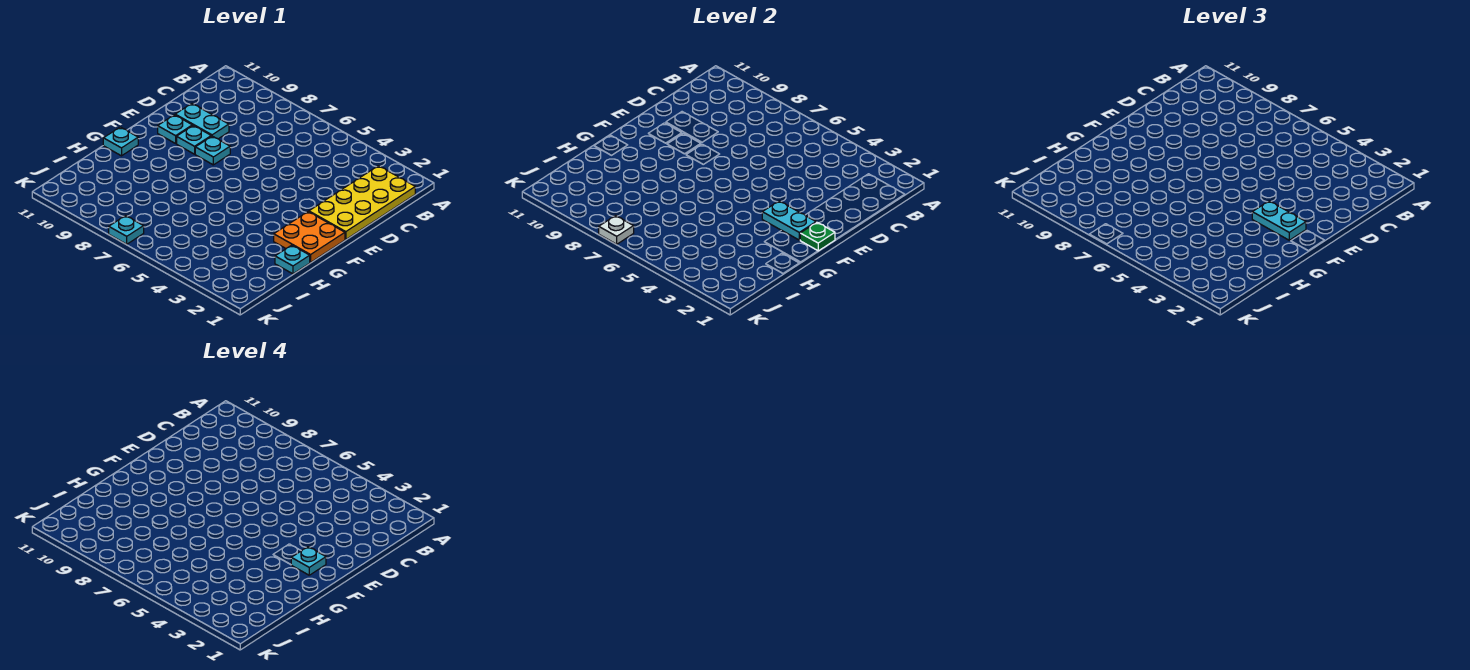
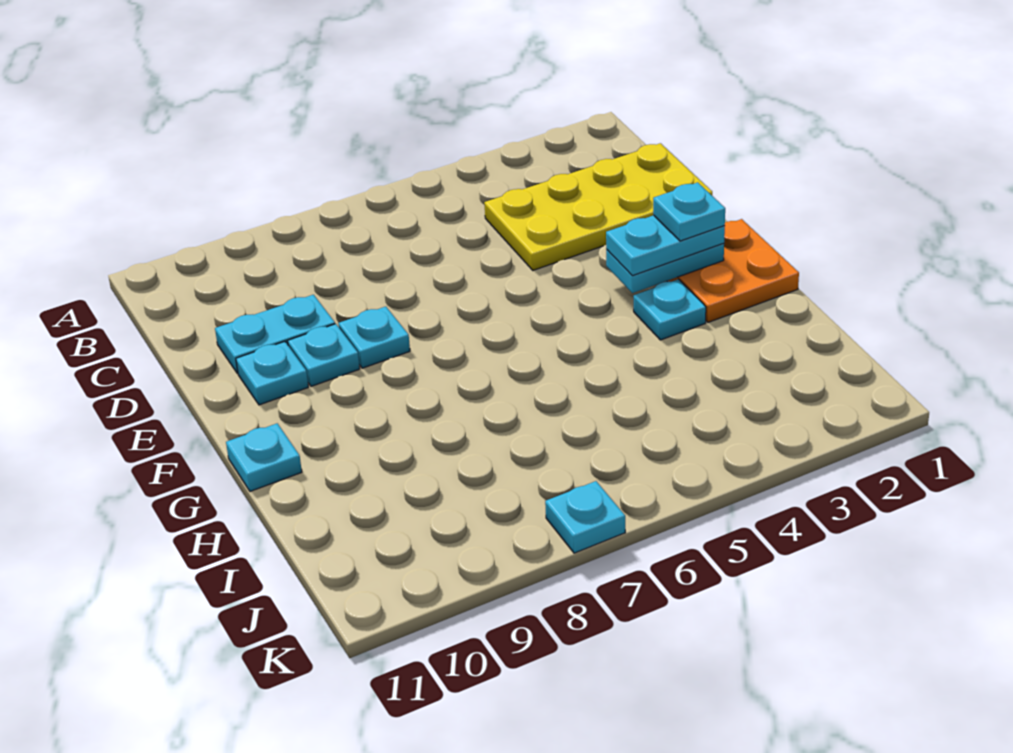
yellow 2x4 plate [309,166,415,240] -> yellow 2x4 plate turned to [484,143,712,270]
green 1x1 plate [800,222,835,251] -> none
cyan 1x1 plate [275,245,310,274] -> cyan 1x1 plate moved to [634,279,706,340]
white 1x1 plate [599,216,634,244] -> none

